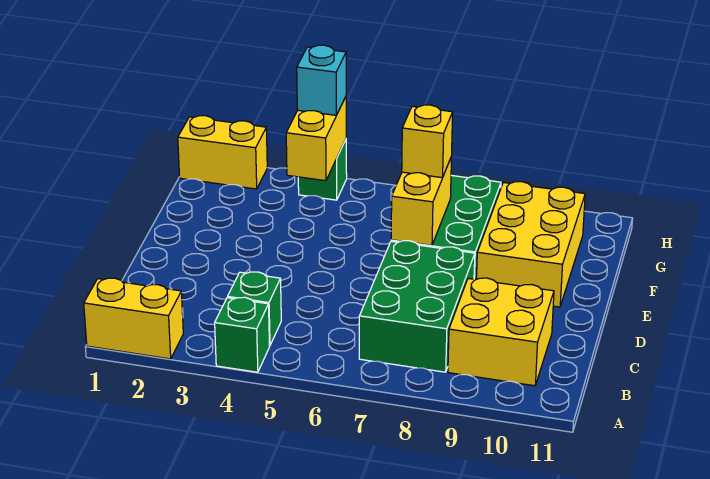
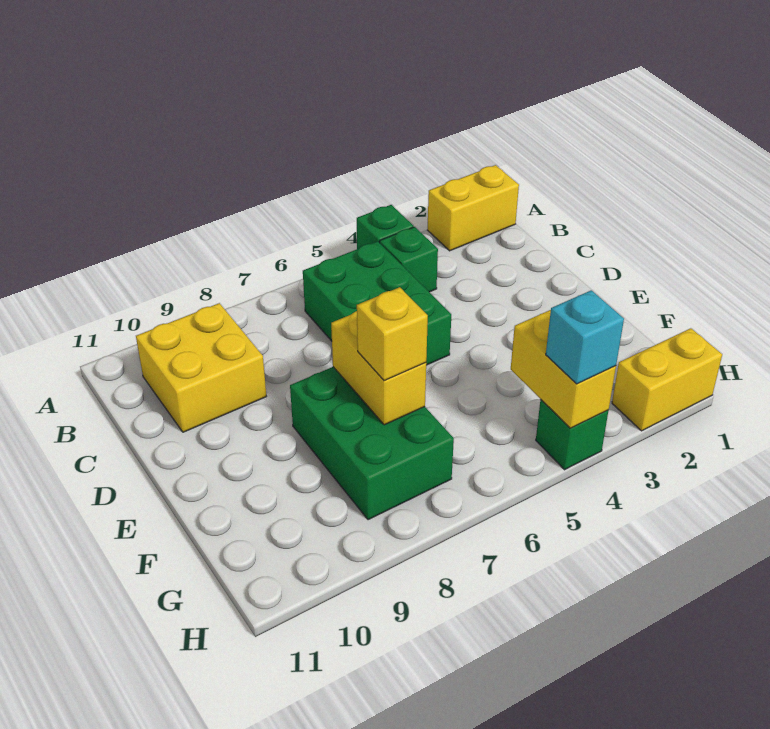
green 2x3 brick [359,241,475,372] -> green 2x3 brick moved to [303,241,451,365]
yellow 2x3 brick [477,182,585,307] -> none

